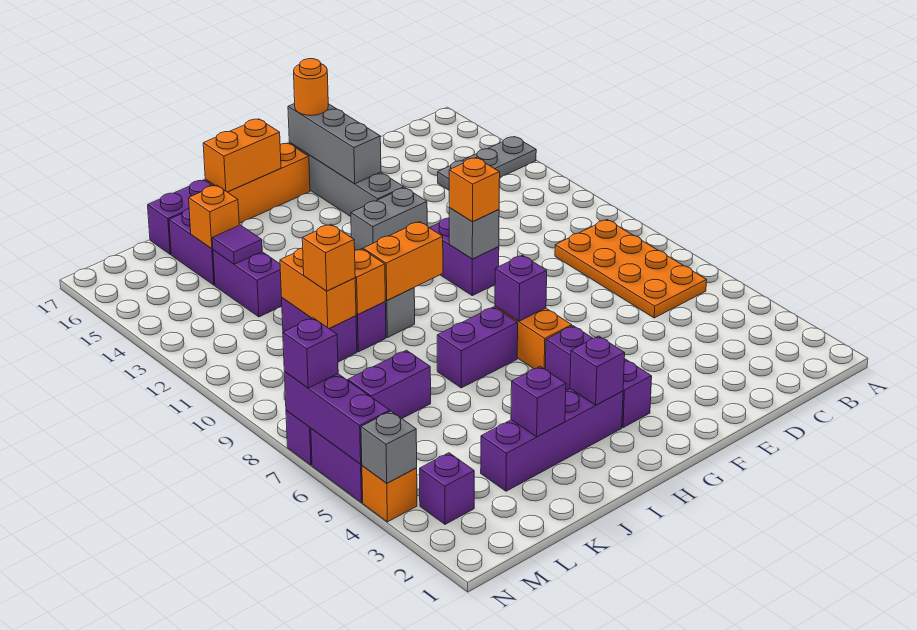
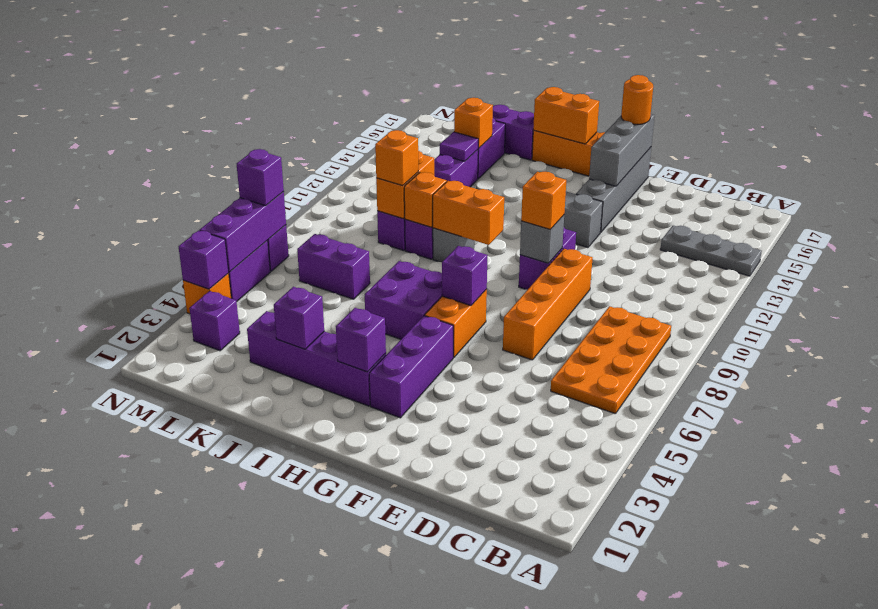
none -> orange 1x4 brick [503,249,593,360]
purple 1x2 brick [437,307,518,388] -> purple 2x2 brick [365,261,442,339]
grey 1x1 brick [361,411,417,483] -> purple 1x1 brick [179,230,229,289]

